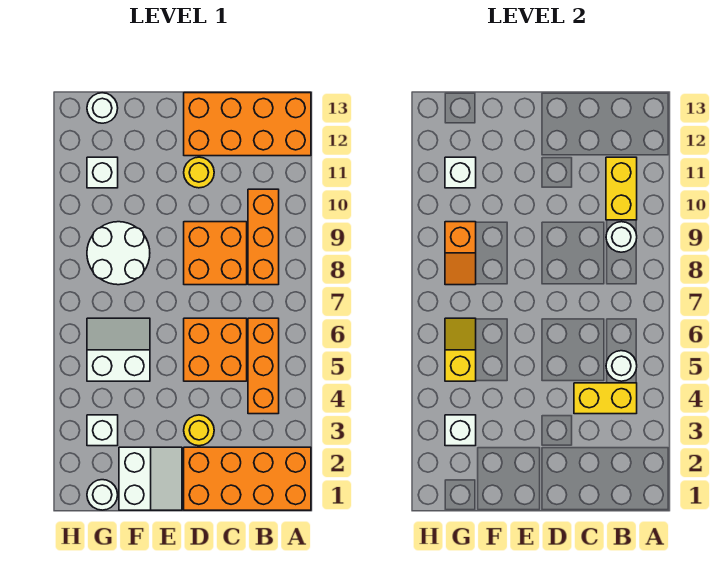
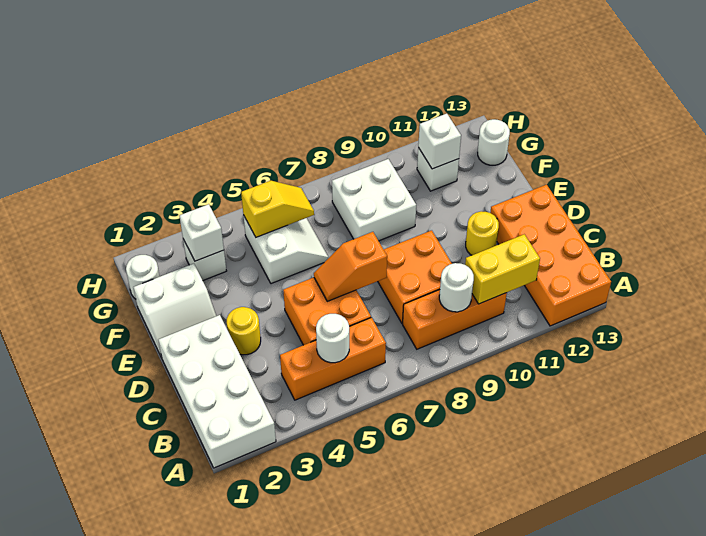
orange 2x4 brick [184,447,311,510] -> white 2x4 brick [158,315,276,468]
yellow 1x2 brick [574,383,637,414] -> none
white 2x2 round brick [87,222,150,285] -> white 2x2 brick [332,159,416,241]
orange 1x2 slope [445,222,476,285] -> orange 1x2 slope moved to [314,232,387,301]

